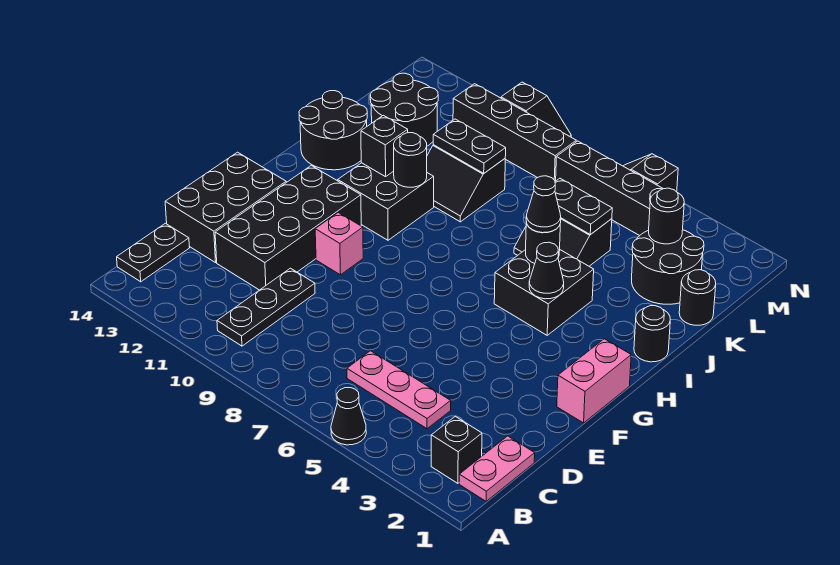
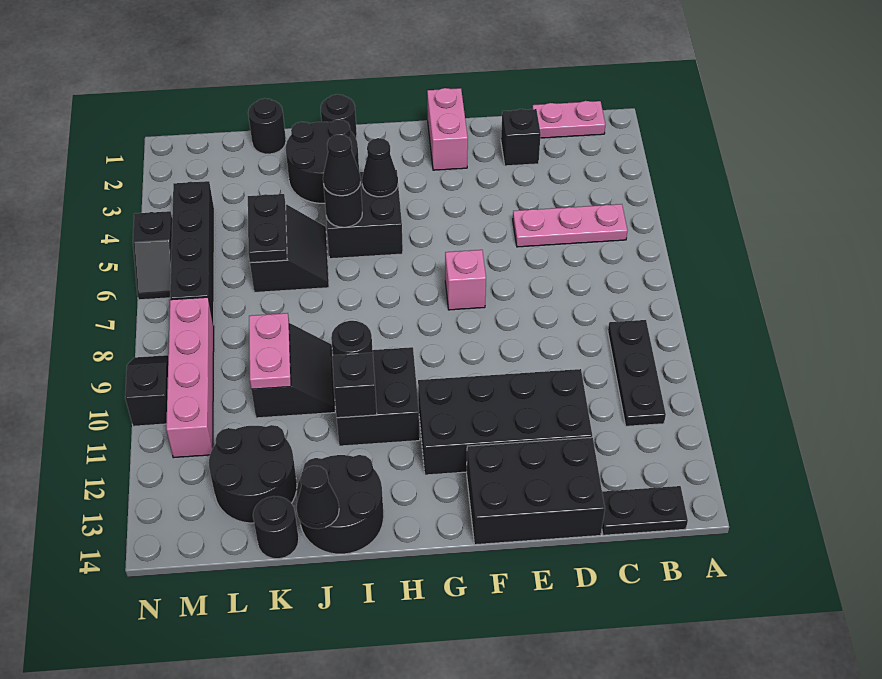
black 1x1 cone [331,388,366,445] -> black 1x1 cone moved to [296,466,339,529]
black 1x1 brick [431,416,482,483] -> black 1x1 brick moved to [501,109,541,166]
black 1x3 plate [217,268,315,346] -> black 1x3 plate turned to [608,320,666,426]
pink 1x3 plate [347,351,451,429] -> pink 1x3 plate turned to [513,204,628,247]
pink 1x2 brick [557,339,631,423] -> pink 1x2 brick turned to [427,88,468,170]
pink 1x1 brick [315,213,363,275] -> pink 1x1 brick moved to [445,250,486,310]
black 2x2 round brick [632,230,704,304] -> black 2x2 round brick moved to [286,120,359,203]
black 1x2 plate [433,119,506,173] -> pink 1x2 plate [249,313,291,389]
black 1x1 round brick [649,188,684,244] -> black 1x1 round brick moved to [253,496,299,559]
black 1x4 brick [453,84,576,181] -> pink 1x4 brick [166,297,214,458]

